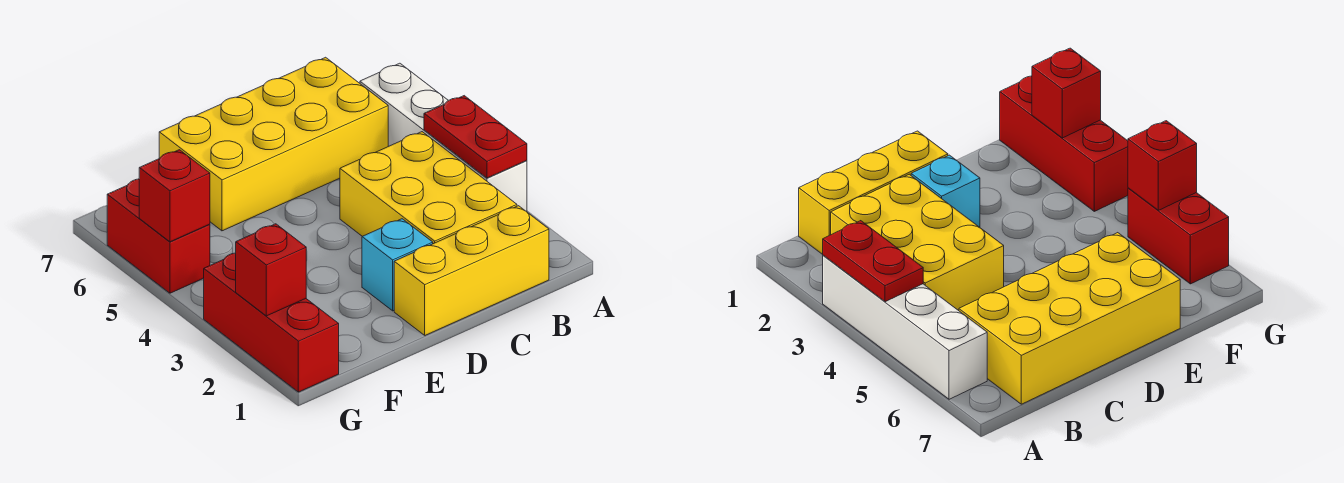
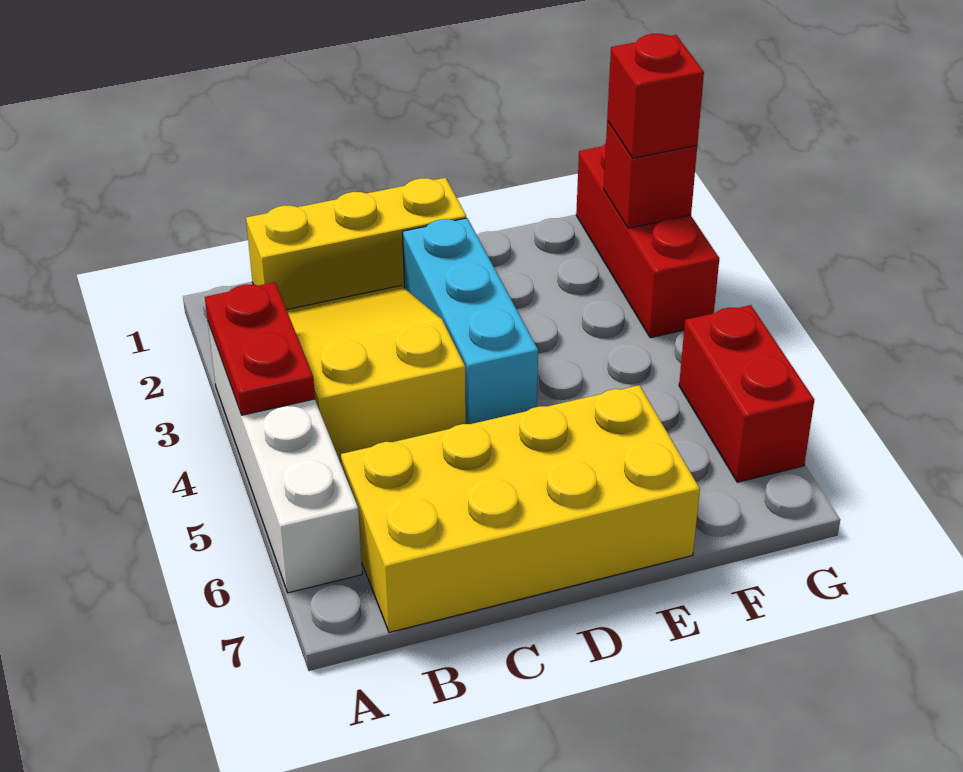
yellow 2x3 brick [340,132,517,244] -> yellow 2x3 slope [287,286,466,462]
cyan 1x1 brick [362,219,433,311] -> cyan 1x3 brick [403,218,538,424]
red 1x1 brick [139,150,210,242] -> red 1x1 brick moved to [607,34,704,158]

